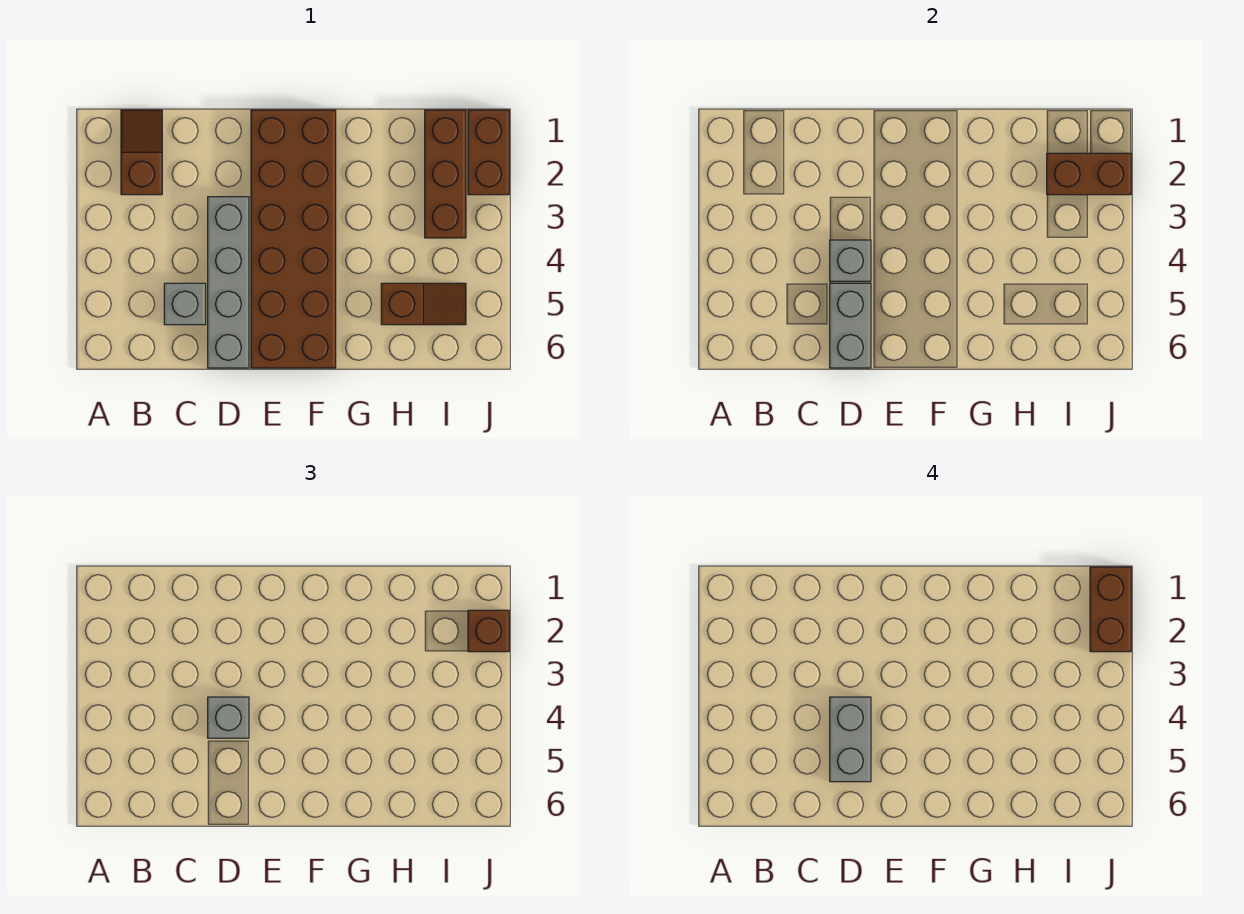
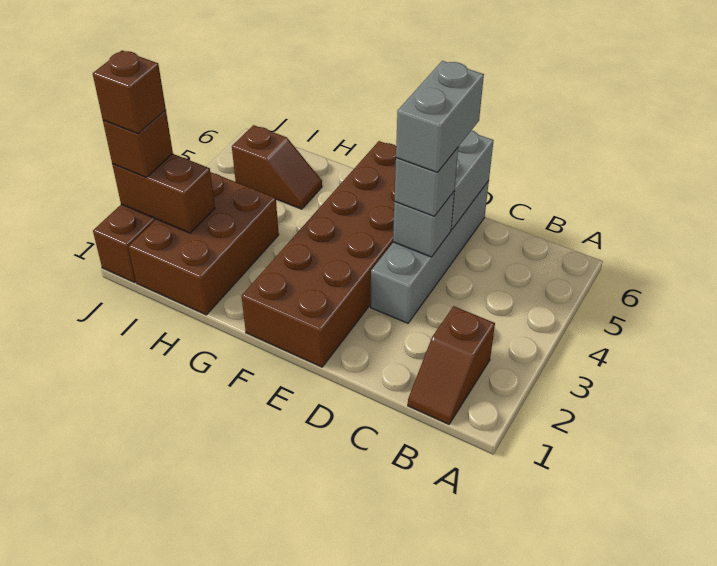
grey 1x1 brick [164,283,206,325] -> none
brown 1x2 slope [381,283,466,325] -> brown 1x2 slope turned to [232,125,322,209]
brown 1x3 brick [425,110,466,238] -> brown 2x3 brick [128,172,279,315]
brown 1x2 brick [1090,567,1131,652] -> brown 1x1 brick [93,50,166,134]

